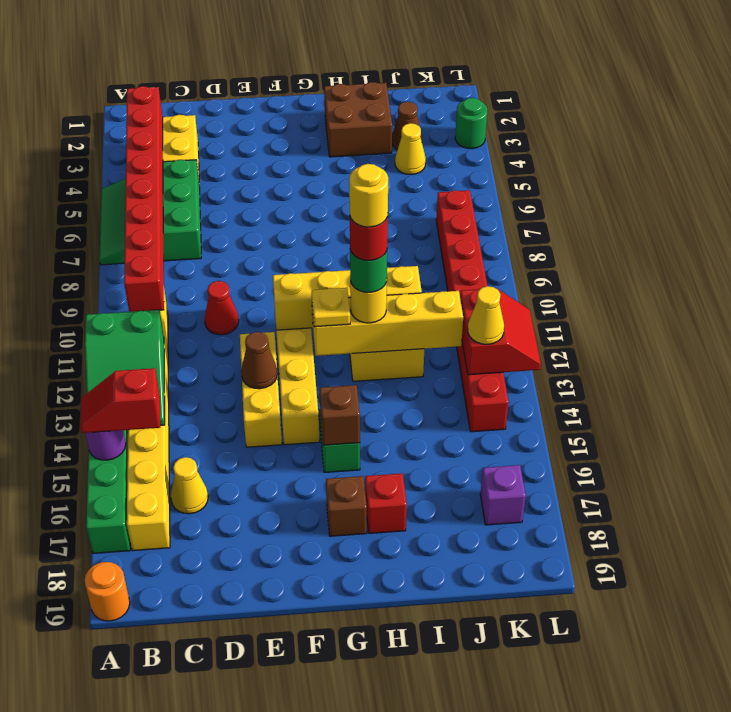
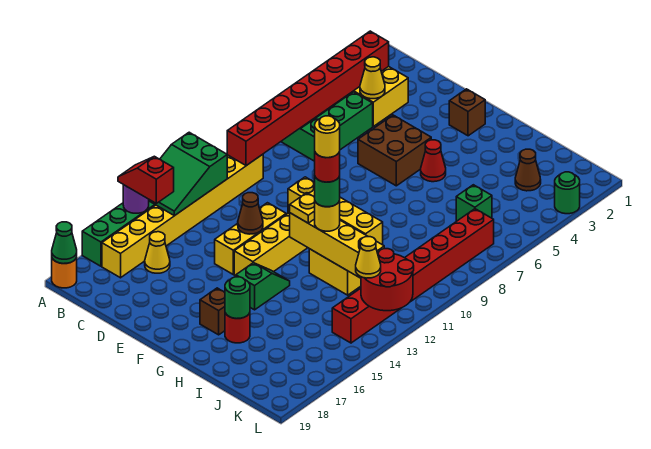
none -> green 1x1 cone [52,222,77,264]
red 1x1 cone [204,281,239,335] -> red 1x1 cone moved to [421,140,446,182]
brown 1x1 brick [320,385,360,445] -> brown 1x1 brick moved to [449,89,485,136]
brown 2x2 brick [324,82,392,157] -> brown 2x2 brick moved to [358,115,431,186]
red 1x1 brick [365,473,407,533] -> red 1x1 round brick [225,313,250,343]
none -> green 1x1 round brick [225,277,250,319]
yellow 1x1 cone [395,123,426,174] -> yellow 1x1 cone moved to [360,57,385,99]
none -> green 1x1 brick [456,185,492,221]
red 2x2 slope [460,288,541,375] -> red 2x2 round brick [361,249,414,311]
purple 1x1 brick [480,465,526,525] -> none

